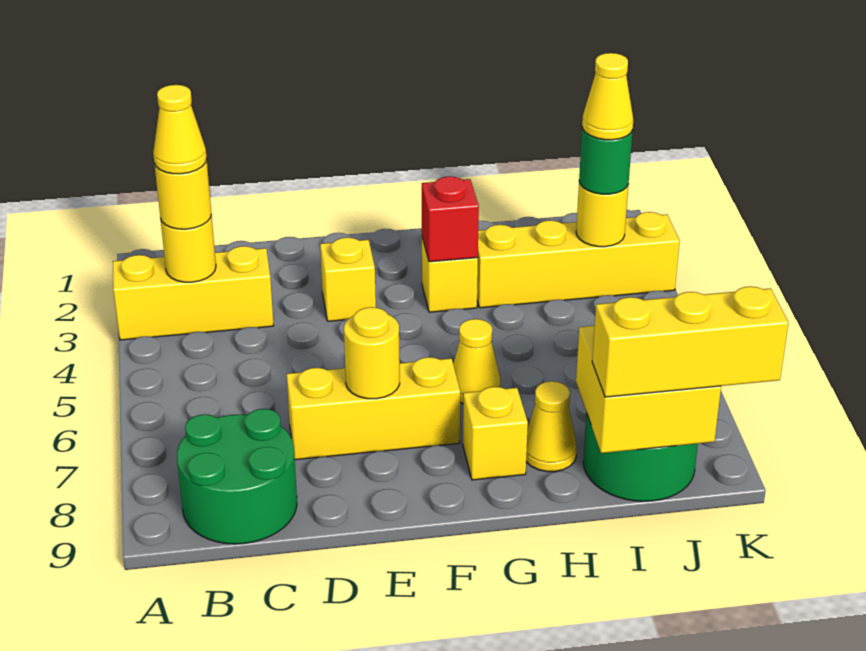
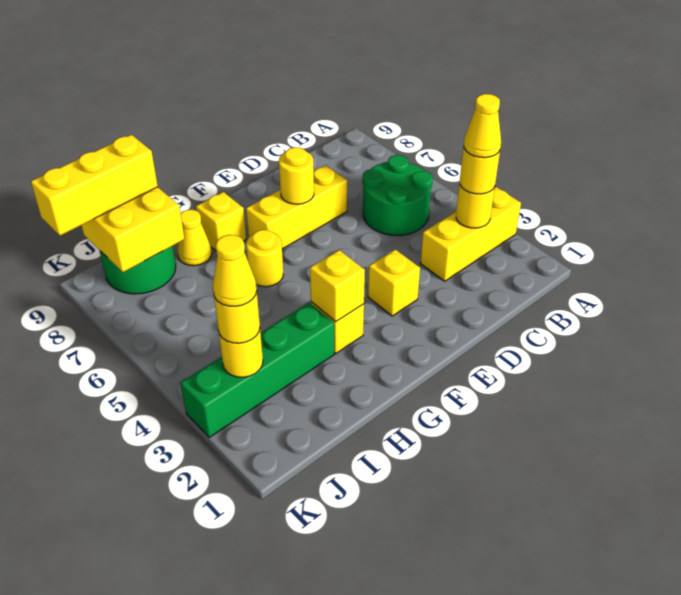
green 2x2 round brick [177,409,297,544] -> green 2x2 round brick moved to [363,155,433,235]
red 1x1 brick [422,176,479,262] -> yellow 1x1 brick [310,250,365,322]
yellow 1x1 cone [453,319,500,404] -> yellow 1x1 round brick [246,230,283,287]
yellow 1x4 brick [477,212,680,308] -> green 1x4 brick [181,303,334,437]
green 1x1 round brick [579,127,633,194] -> yellow 1x1 round brick [214,291,260,343]

